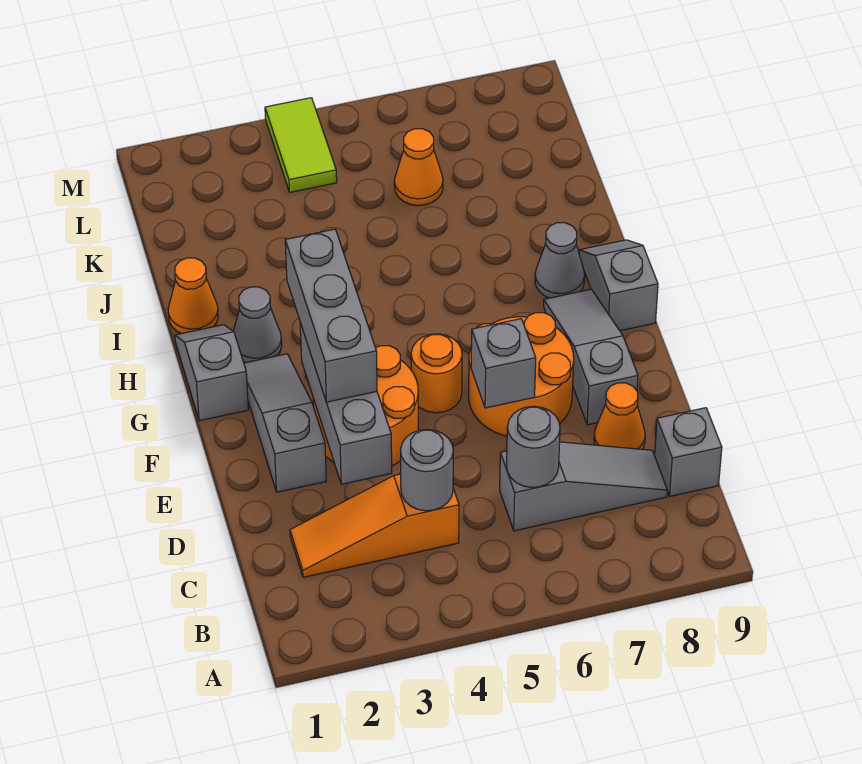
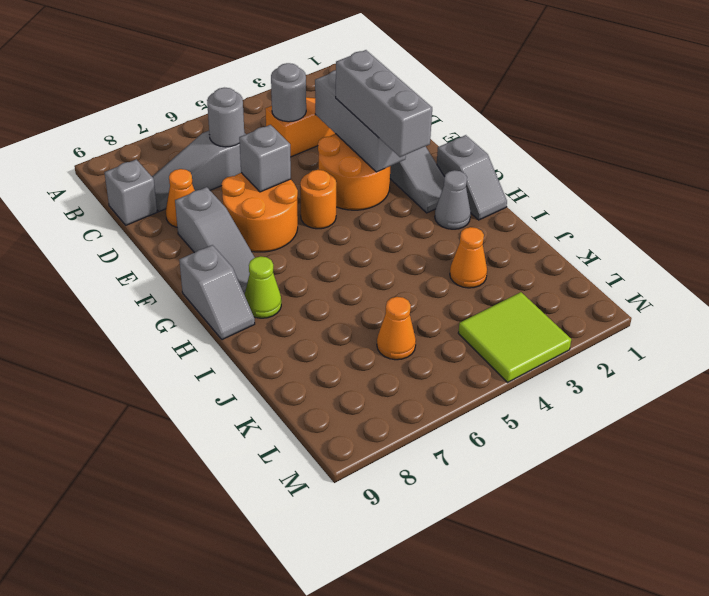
grey 1x1 cone [535,223,585,298] -> lime 1x1 cone [244,256,281,318]
orange 1x1 cone [168,258,218,333] -> orange 1x1 cone moved to [450,227,487,288]
lime 1x2 tile [265,98,337,192] -> lime 2x2 tile [458,292,571,382]

